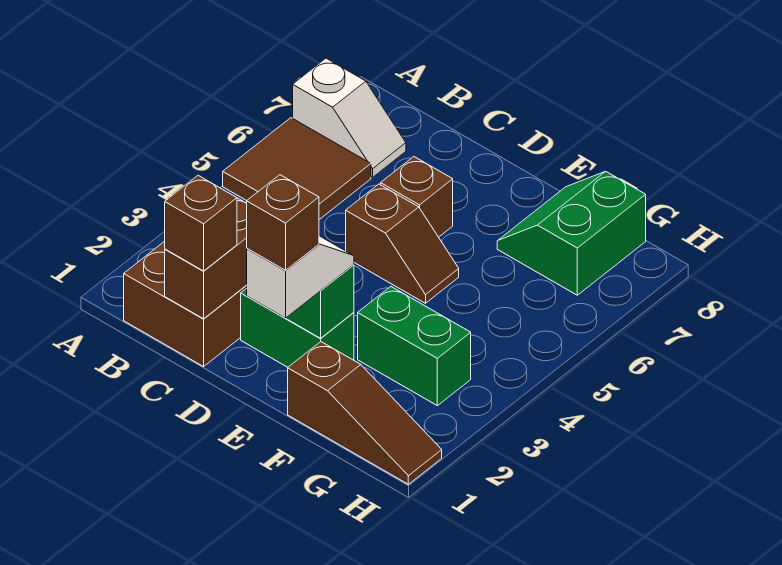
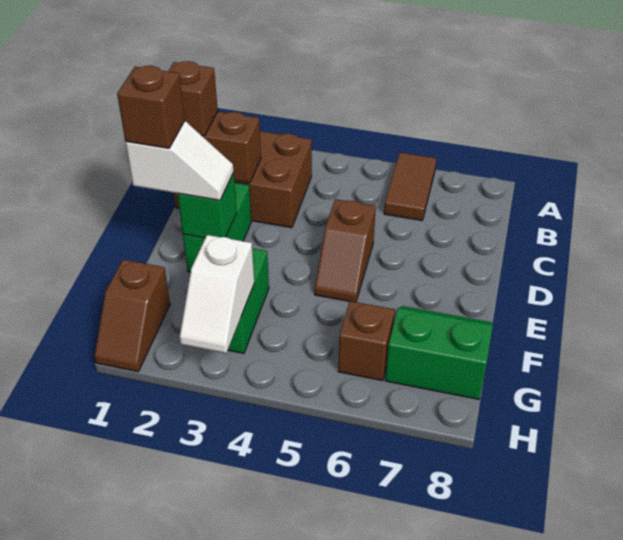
brown 2x2 tile [223,118,371,220] -> brown 1x2 tile [384,153,437,221]
white 1x2 slope [293,58,406,177] -> white 1x2 slope moved to [180,235,254,353]
brown 1x1 brick [381,157,453,237] -> brown 1x1 brick moved to [338,301,395,381]
brown 1x3 slope [288,342,442,484] -> brown 1x2 slope [94,260,170,372]

